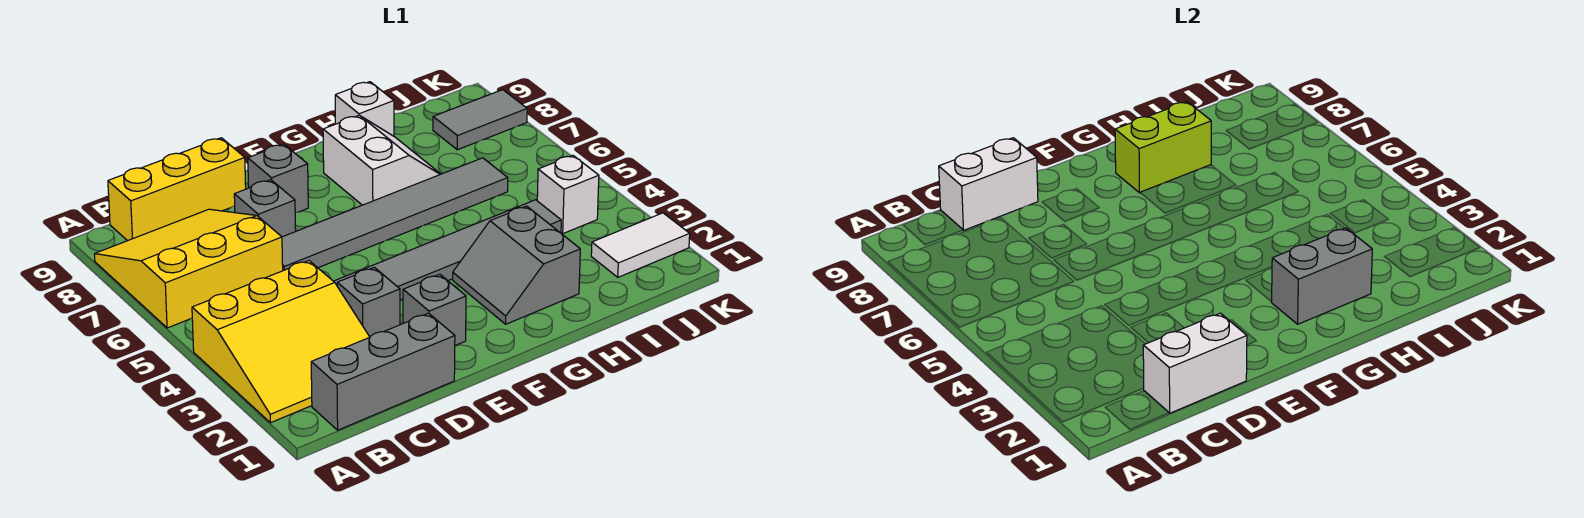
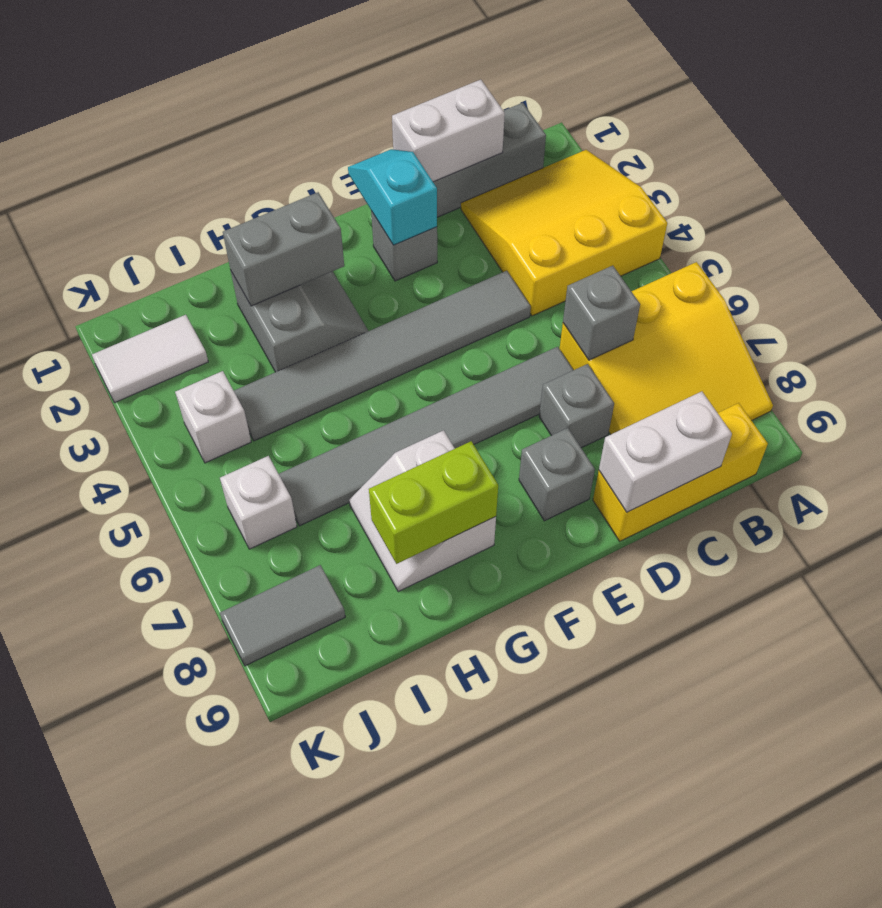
grey 1x1 brick [337,267,400,337] -> grey 1x1 brick moved to [563,266,640,360]
none -> cyan 1x2 slope [348,149,437,245]
white 1x1 brick [335,82,394,136] -> white 1x1 brick moved to [220,456,297,549]

